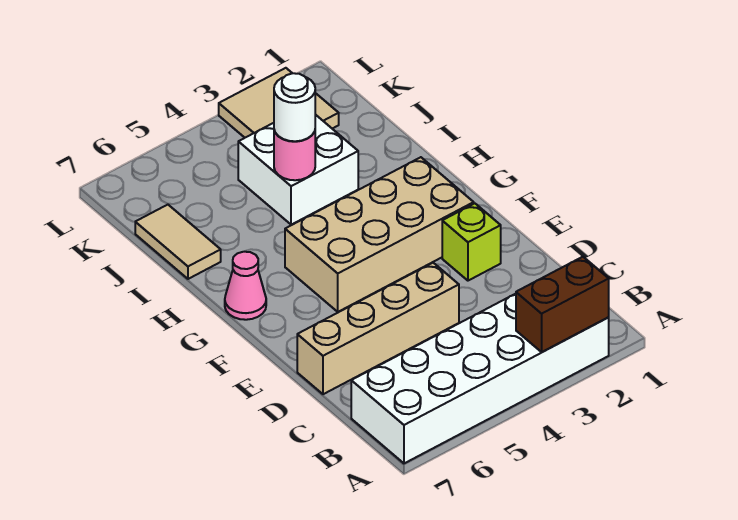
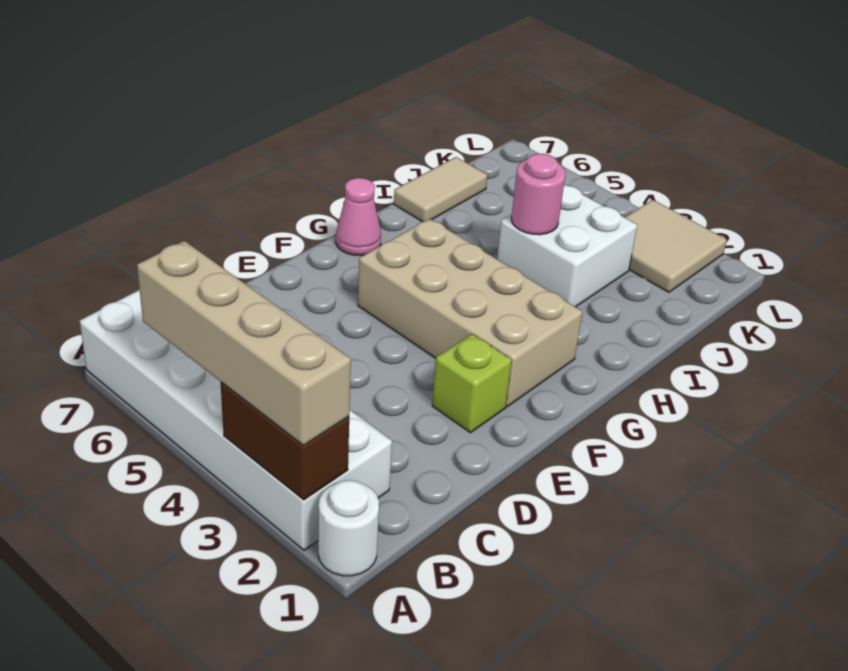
tan 1x4 brick [297,263,459,394] -> tan 1x4 brick moved to [137,241,351,445]
white 1x1 round brick [274,73,315,141] -> white 1x1 round brick moved to [318,480,379,576]

